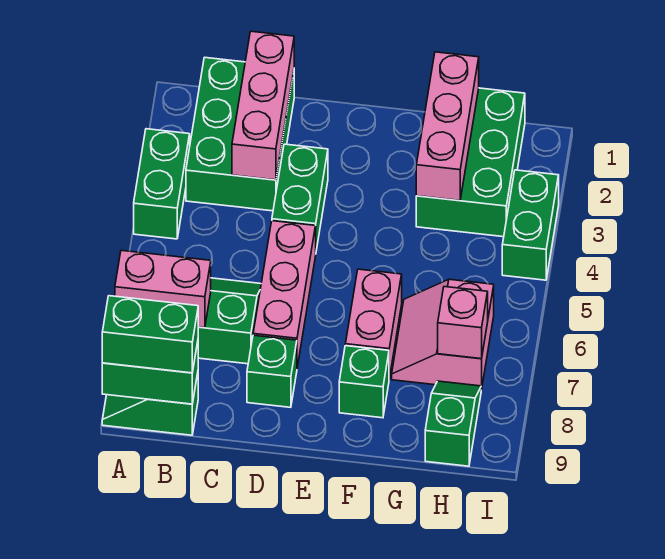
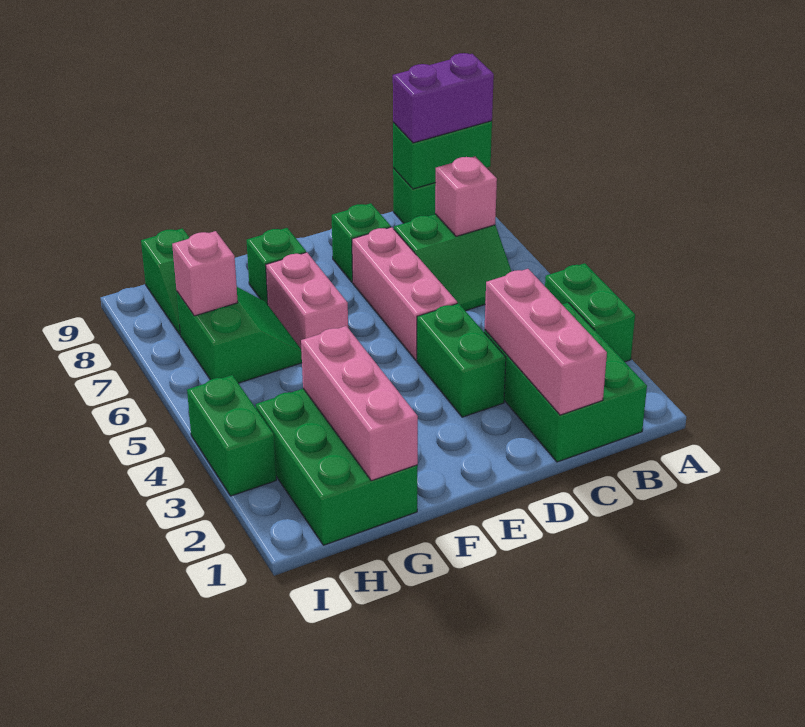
pink 1x2 brick [115,250,211,328] -> pink 1x1 brick [435,156,497,236]
green 1x2 brick [102,296,198,373] -> purple 1x2 brick [393,53,494,143]
pink 2x2 slope [392,279,494,390] -> green 2x2 slope [177,287,302,383]

